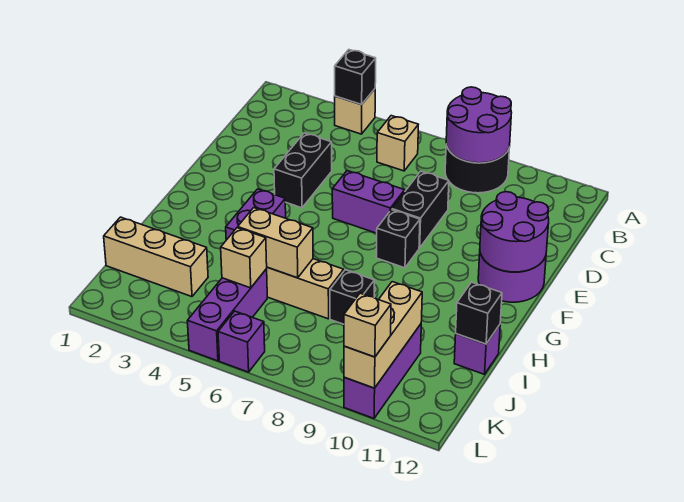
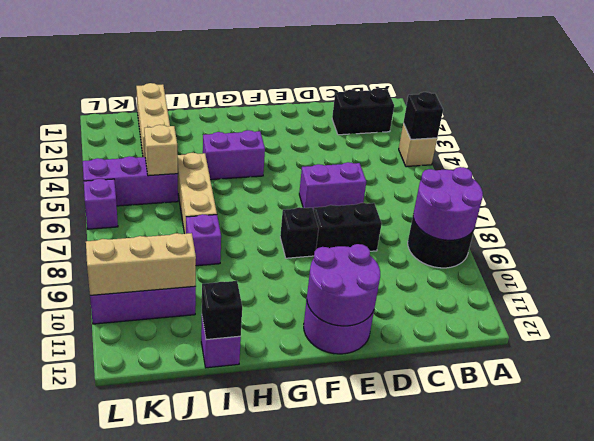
tan 1x1 brick [377,116,418,171] -> none
black 1x2 brick [274,133,332,208] -> black 1x2 brick moved to [332,88,394,135]
purple 1x2 brick [332,171,405,233] -> purple 1x2 brick turned to [299,162,366,210]
tan 1x2 brick [238,208,313,278] -> none
black 1x1 brick [330,270,374,324] -> purple 1x1 brick [186,214,221,266]
tan 1x1 brick [344,293,391,357] -> none

